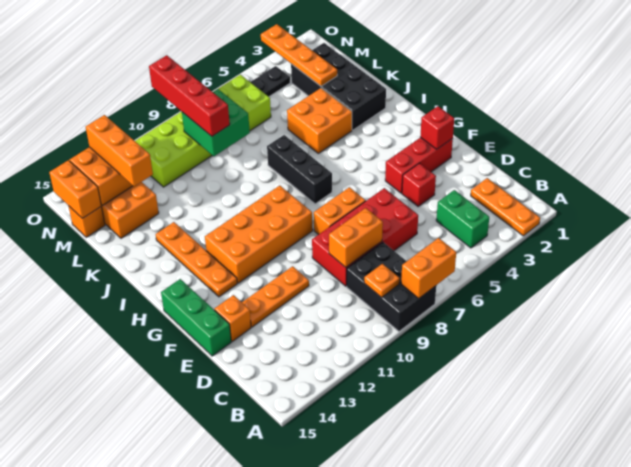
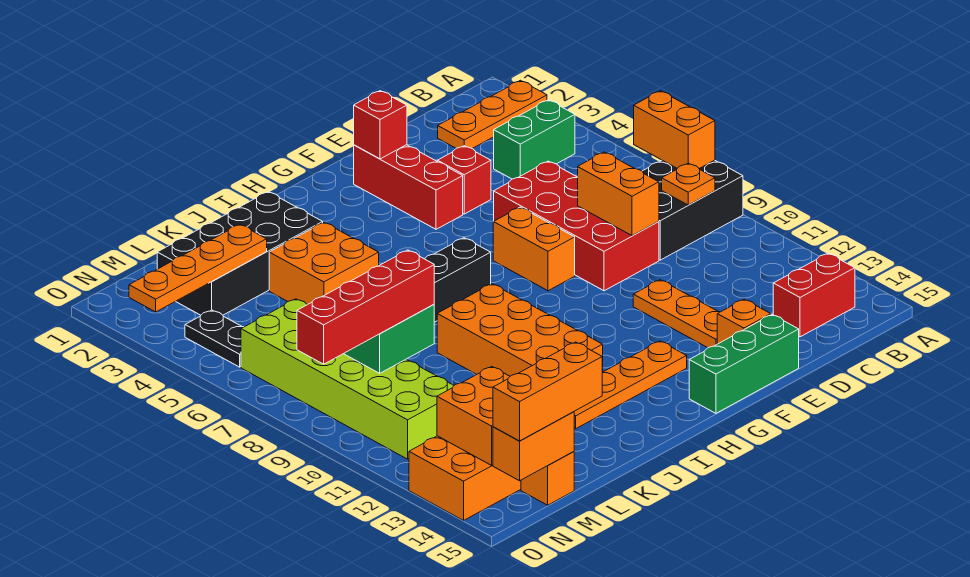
none -> red 1x2 brick [773,253,855,337]
orange 2x4 brick [205,186,313,283] -> orange 2x4 brick moved to [437,284,603,376]
orange 1x3 brick [86,115,153,186] -> orange 1x3 brick moved to [493,342,602,441]

